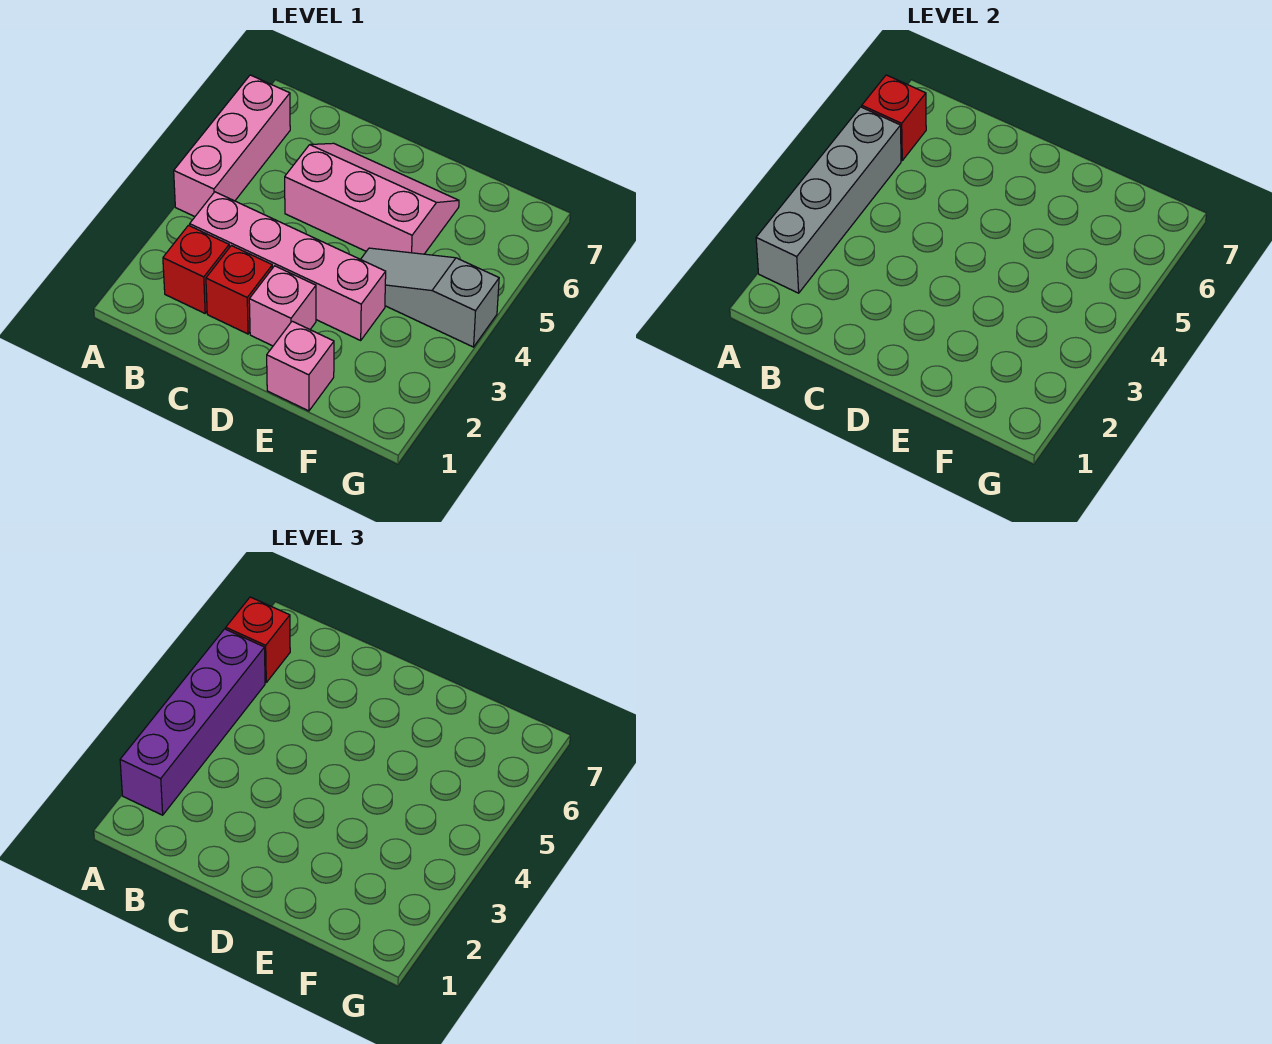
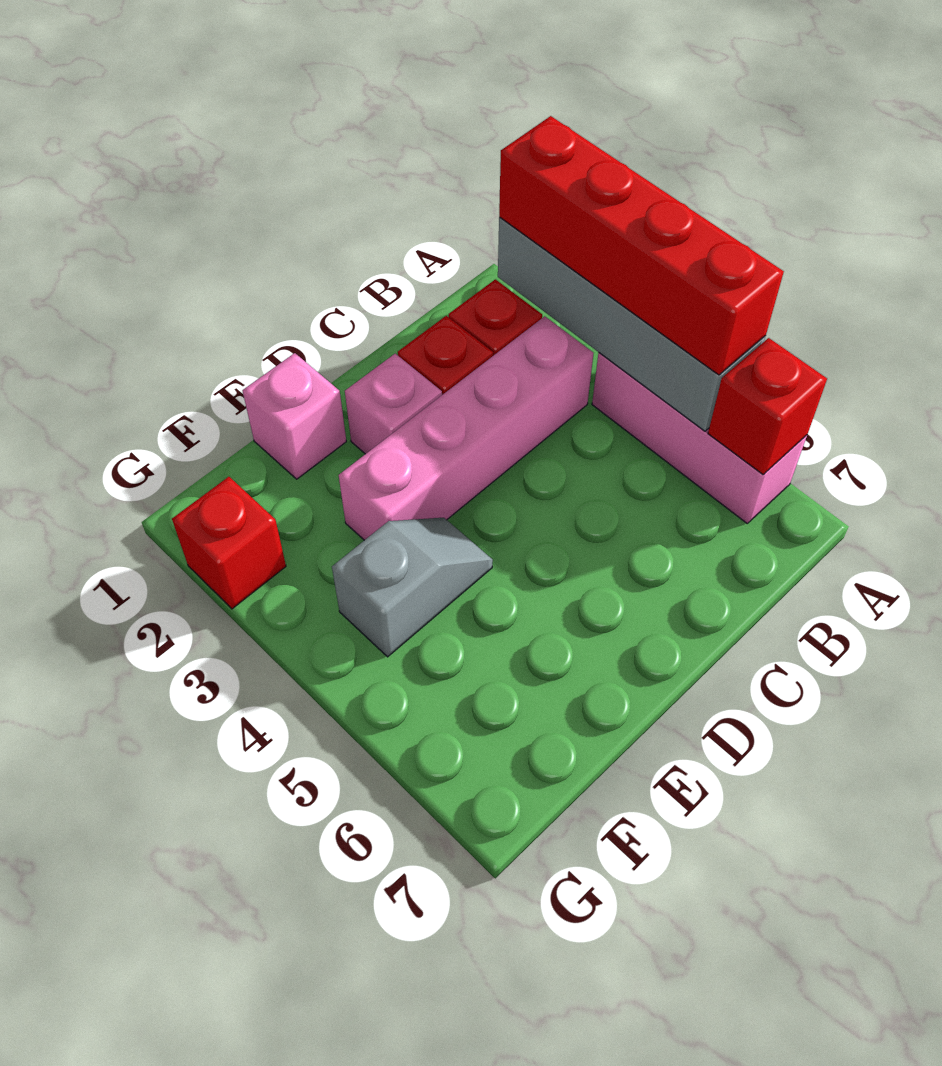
purple 1x4 brick [120,629,265,815] -> red 1x4 brick [499,116,784,375]
red 1x1 brick [226,597,290,682] -> red 1x1 brick moved to [172,477,286,609]
pink 2x3 slope [285,143,459,254] -> none
grey 1x3 slope [361,248,499,347] -> grey 1x2 slope [332,518,493,657]

